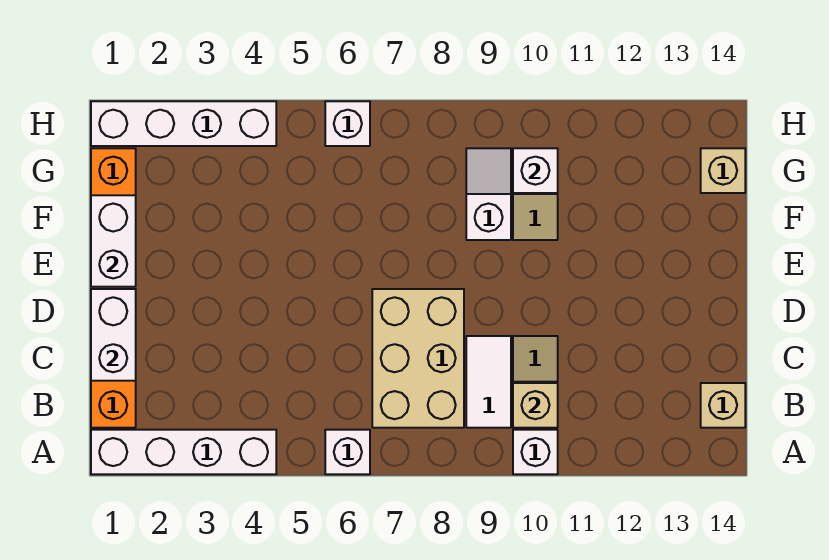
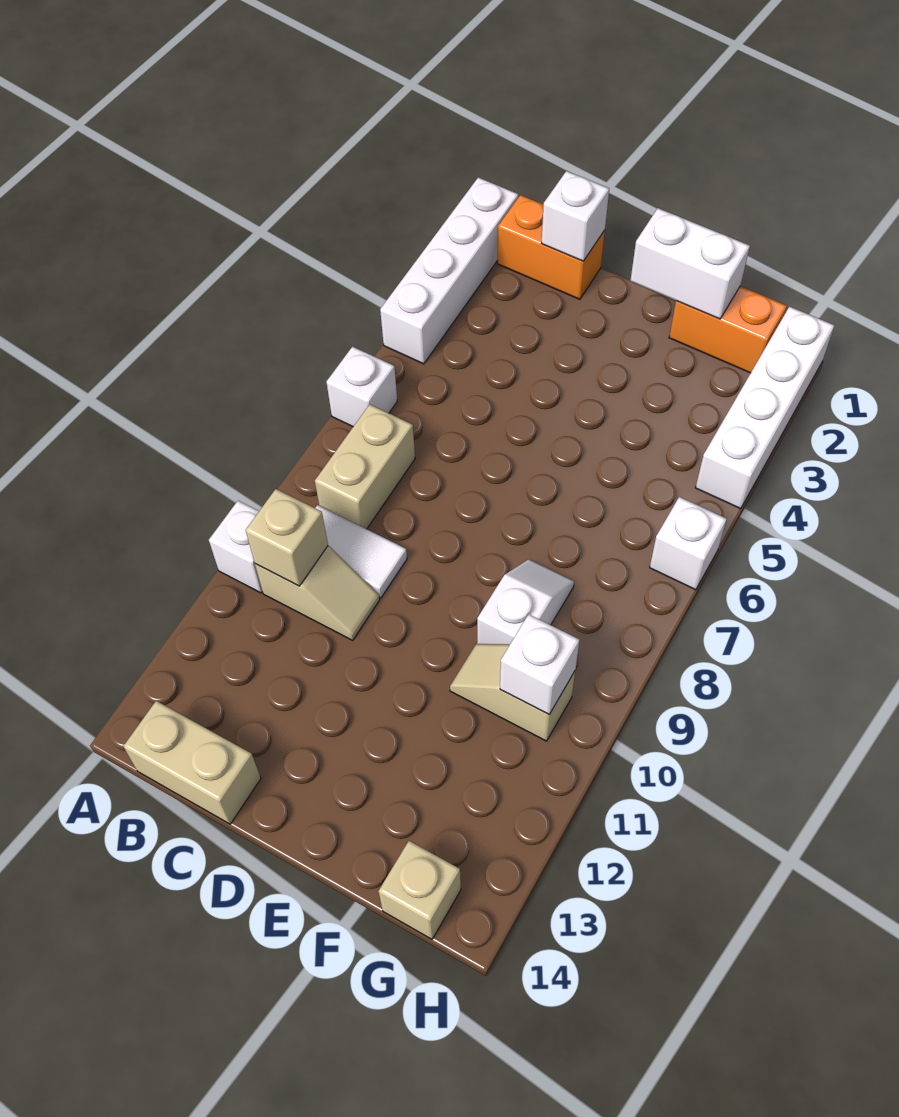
tan 2x3 brick [372,289,464,428] -> tan 1x2 brick [315,404,415,529]
tan 1x1 brick [701,383,745,428] -> tan 1x2 brick [124,701,261,824]
white 1x2 brick [91,289,136,381] -> white 1x1 brick [542,171,609,261]
white 1x2 slope [466,148,511,240] -> white 1x2 slope turned to [477,559,574,645]

